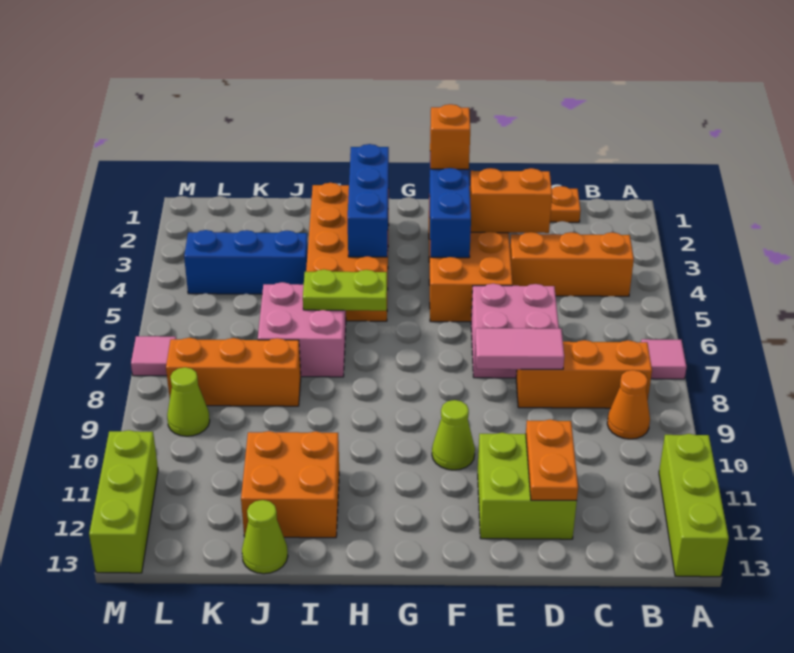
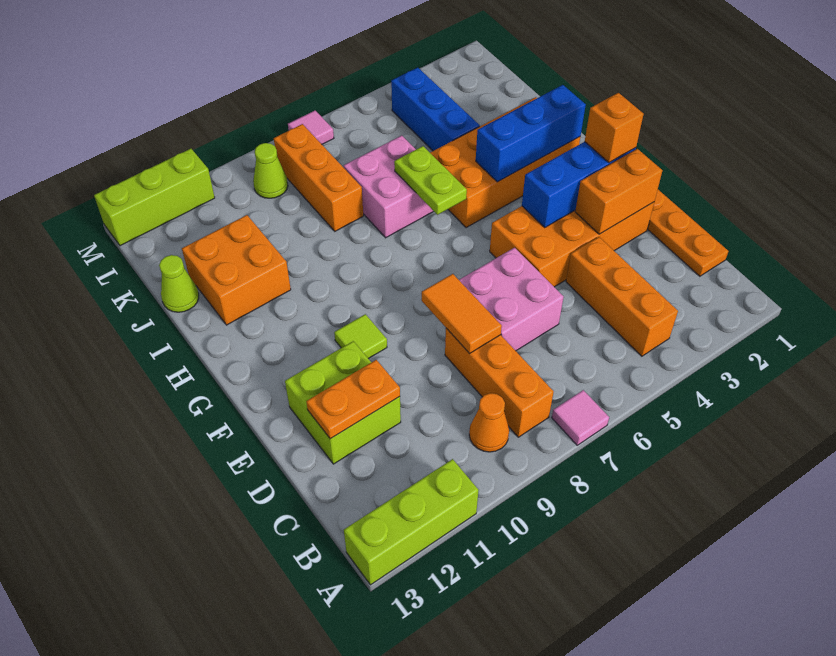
orange 1x2 brick [470,168,552,233] -> orange 1x2 brick turned to [575,149,662,234]
pink 1x2 tile [475,328,564,369] -> orange 1x2 tile [422,274,502,354]
lime 1x1 cone [432,400,475,470] -> lime 1x1 tile [334,314,387,359]

